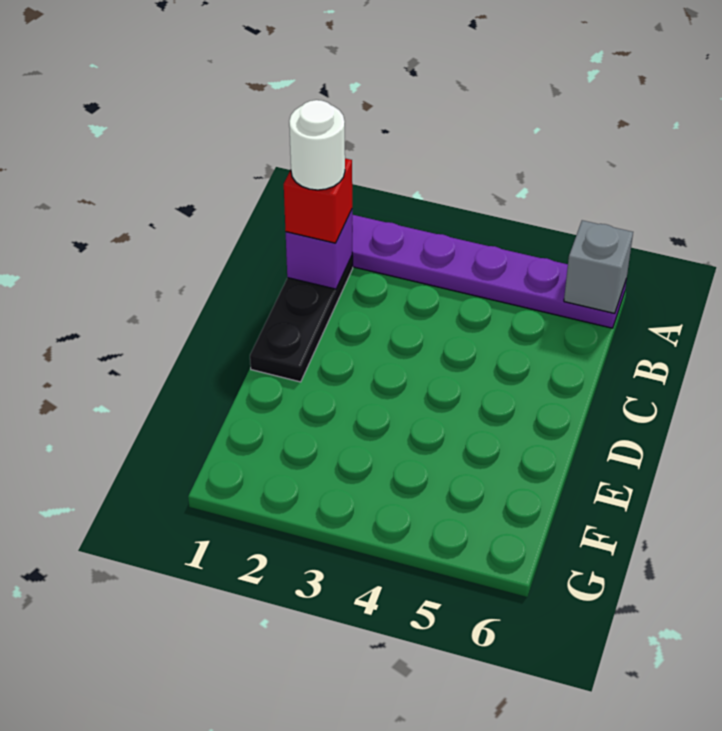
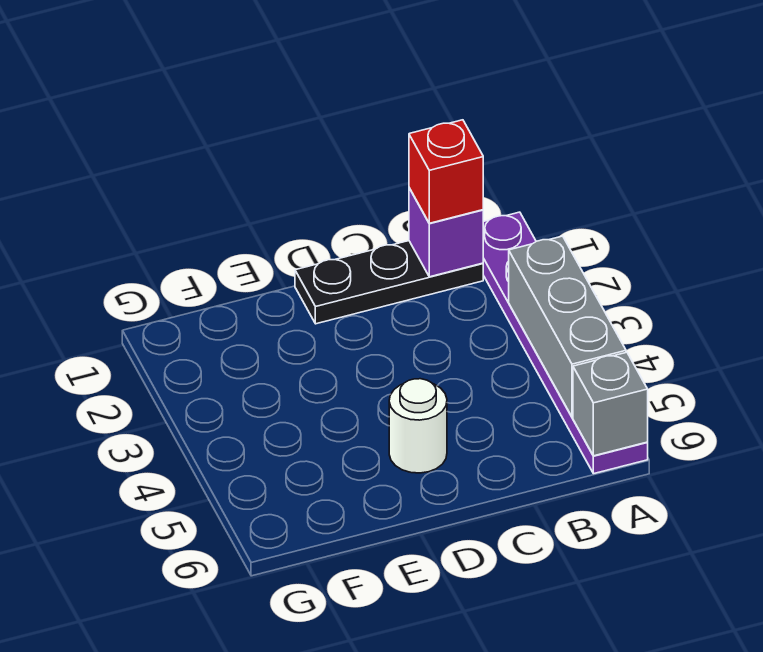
none -> grey 1x3 brick [509,236,626,417]
white 1x1 round brick [289,100,345,190] -> white 1x1 round brick moved to [389,379,447,473]

